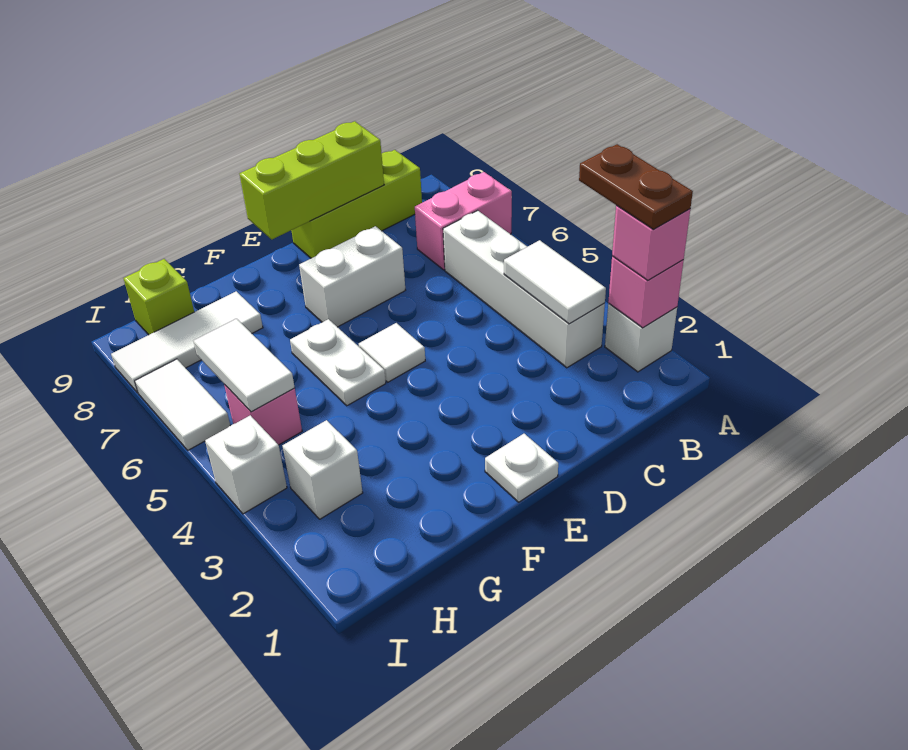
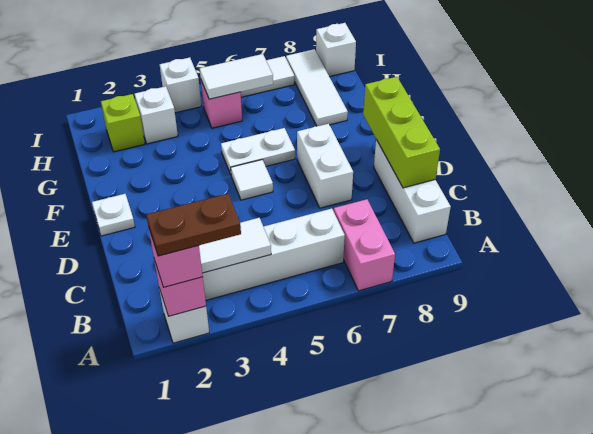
lime 1x3 brick [291,150,422,258] -> white 1x3 brick [374,140,451,243]
lime 1x1 brick [124,259,194,335] -> lime 1x1 brick moved to [101,94,145,152]
none -> white 1x1 brick [316,23,356,77]

